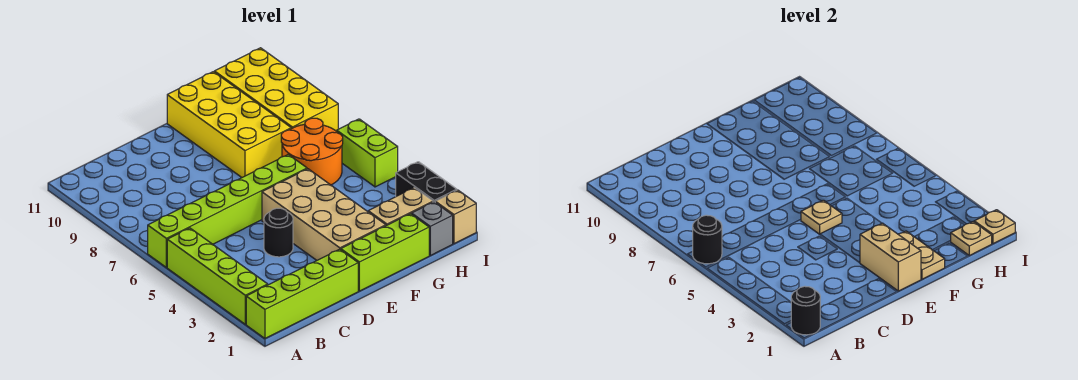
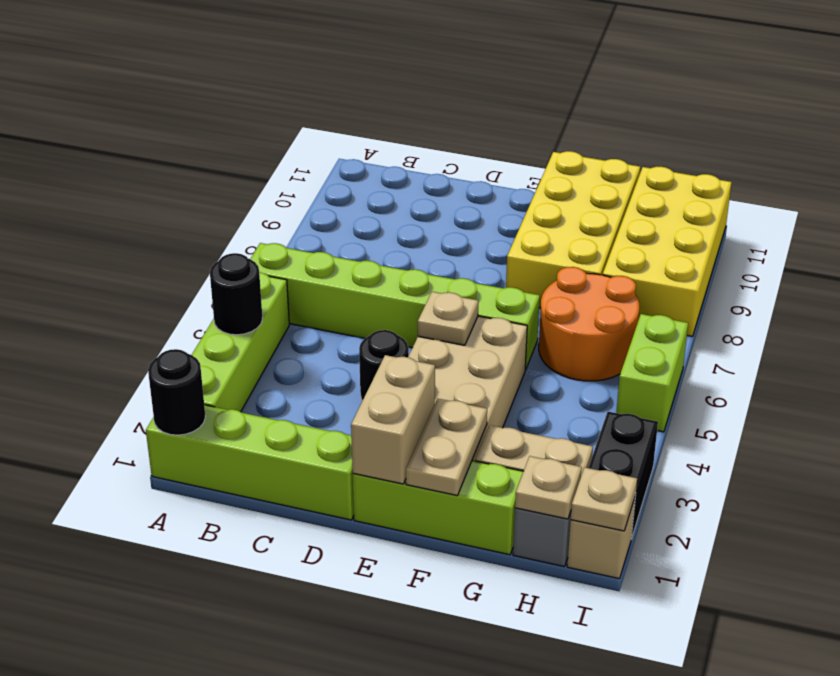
black 1x1 round brick [693,215,722,264] -> black 1x1 round brick moved to [210,253,263,335]

